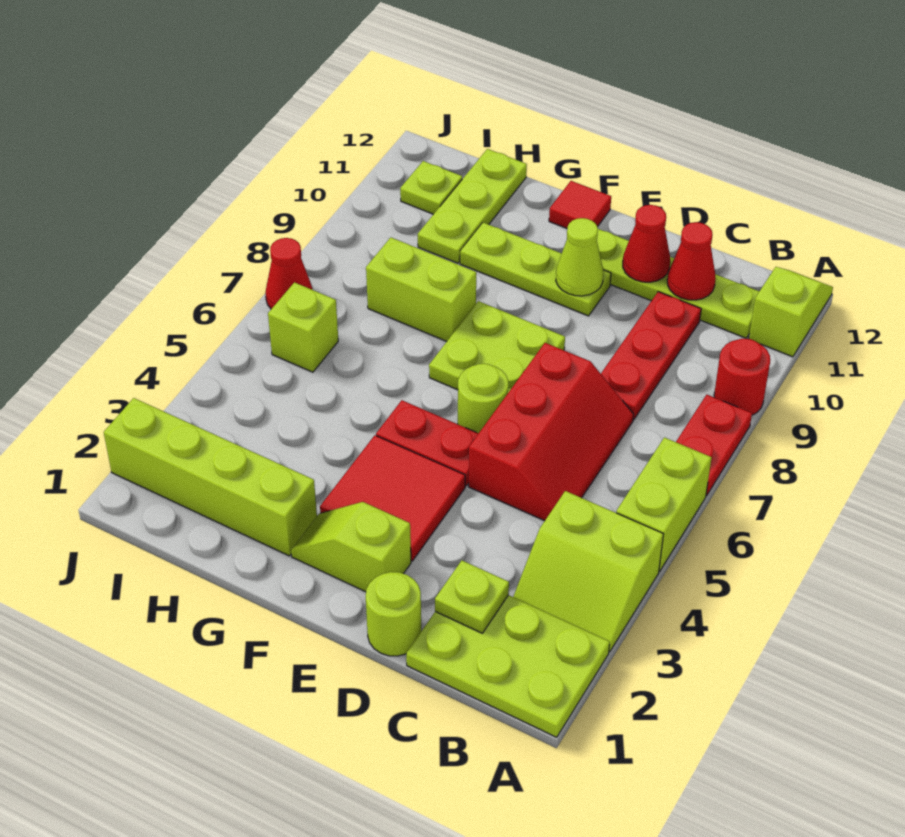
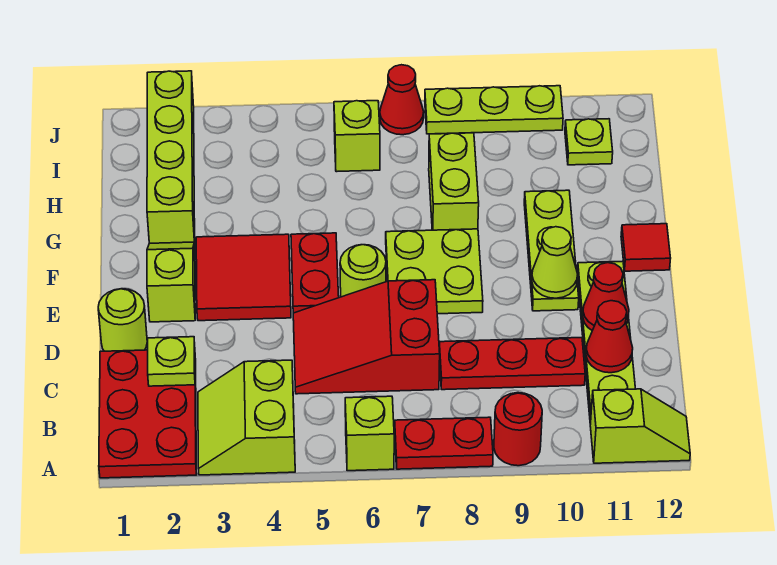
lime 2x3 plate [406,595,610,737] -> red 2x3 plate [99,350,197,478]
lime 1x2 brick [616,438,712,571] -> lime 1x1 brick [345,396,394,471]
red 2x3 slope [469,343,634,521] -> red 2x3 slope turned to [293,280,440,394]
lime 1x3 plate [418,149,527,263] -> lime 1x3 plate moved to [425,86,563,134]

